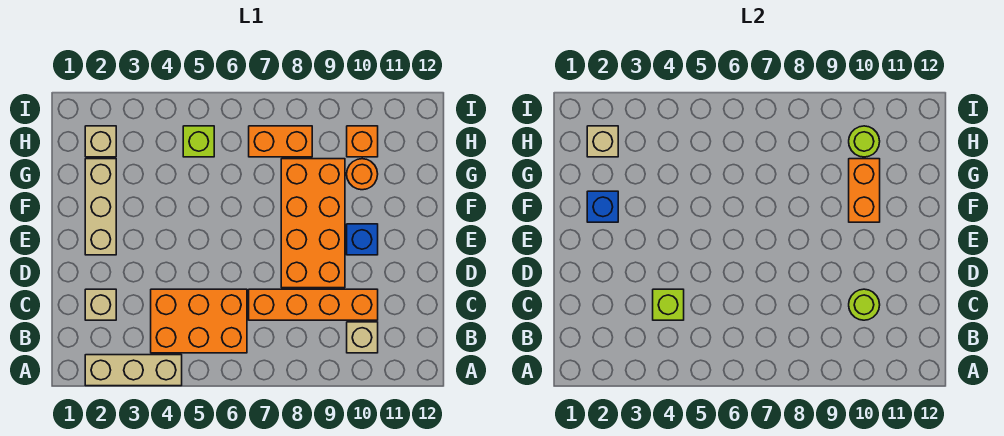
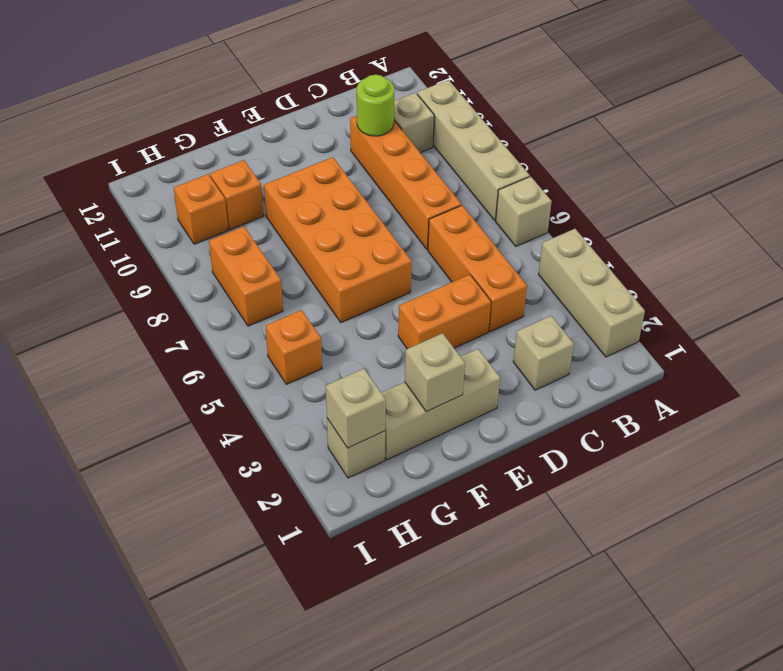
none -> tan 1x1 brick [496,176,552,246]
none -> tan 1x4 brick [417,80,530,221]
orange 2x3 brick [151,289,247,353] -> orange 1x3 brick [428,205,527,332]
lime 1x1 brick [653,289,684,320] -> none
orange 2x4 brick [281,159,345,288] -> orange 2x4 brick turned to [264,157,412,323]
blue 1x1 brick [347,224,378,255] -> none
blue 1x1 brick [587,191,618,222] -> tan 1x1 brick [405,333,465,412]
orange 1x2 brick [849,159,880,222] -> orange 1x2 brick moved to [398,275,491,349]
orange 1x1 round brick [347,159,378,190] -> orange 1x1 brick [210,160,264,230]
lime 1x1 brick [183,126,214,157] -> orange 1x1 brick [265,310,322,384]
lime 1x1 round brick [849,126,880,157] -> none

